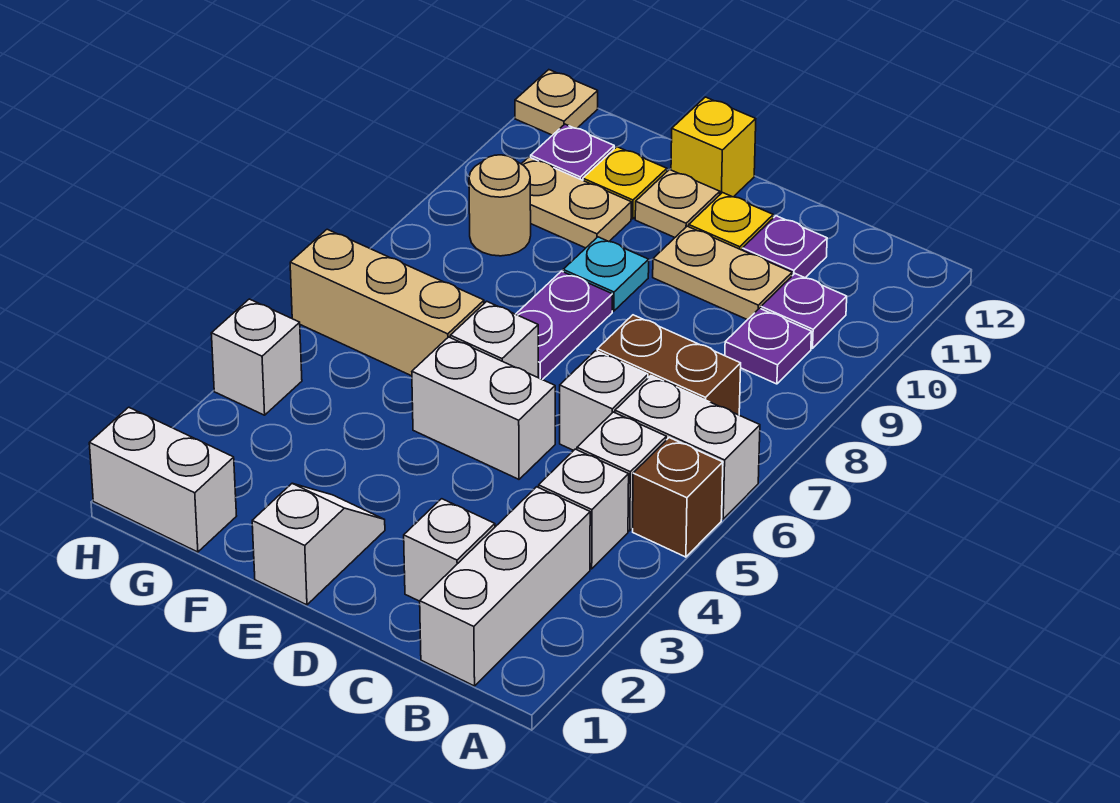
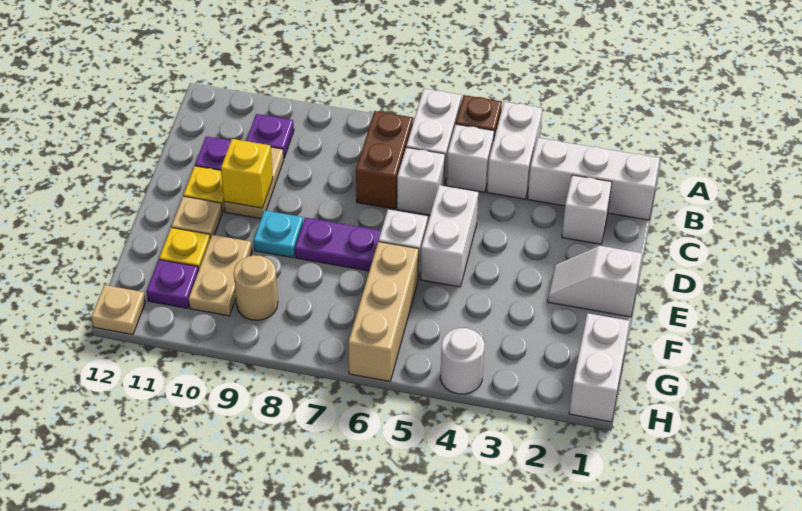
white 1x1 brick [539,449,629,569] -> white 1x2 brick [487,102,542,199]
purple 1x1 plate [725,308,811,384] -> none
yellow 1x1 brick [671,97,756,197] -> yellow 1x1 brick moved to [221,139,273,208]
white 1x1 brick [211,299,302,415] -> white 1x1 round brick [440,328,485,394]

